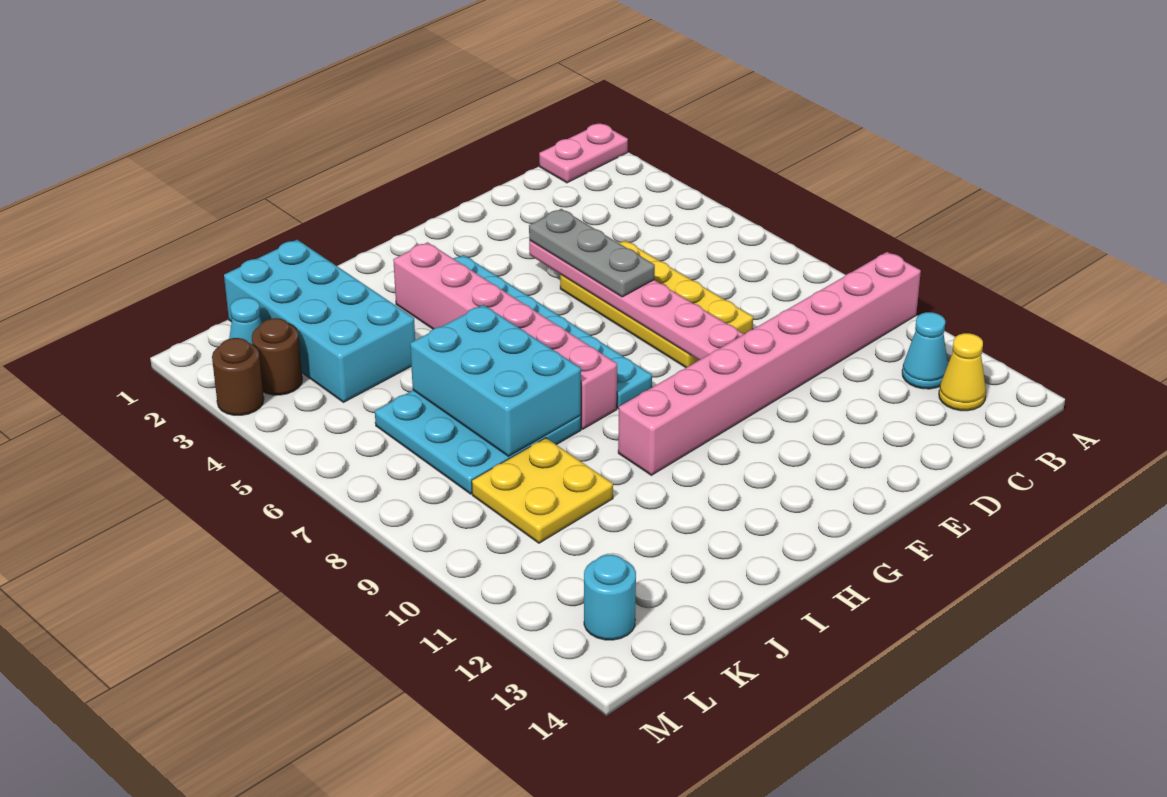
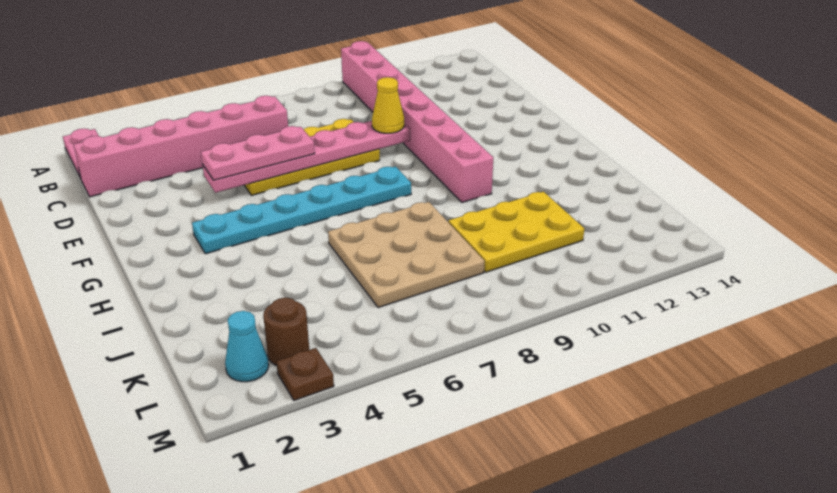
cyan 1x1 cone [902,312,948,389] -> none
yellow 1x1 cone [939,333,986,411] -> yellow 1x1 cone moved to [372,77,404,133]
grey 1x3 plate [529,209,655,297] -> pink 1x3 plate [201,126,315,180]
pink 1x6 brick [393,242,617,429] -> pink 1x6 brick moved to [73,96,288,197]
cyan 3x3 plate [375,390,581,494] -> tan 3x3 plate [328,202,485,308]
cyan 2x3 brick [410,305,581,456] -> none
cyan 2x4 brick [224,240,415,402] -> none
yellow 2x2 plate [472,438,613,543] -> yellow 2x3 plate [448,192,584,272]
cyan 1x1 round brick [584,555,636,640] -> none
brown 1x1 round brick [212,338,264,415] -> brown 1x1 plate [276,348,334,400]

